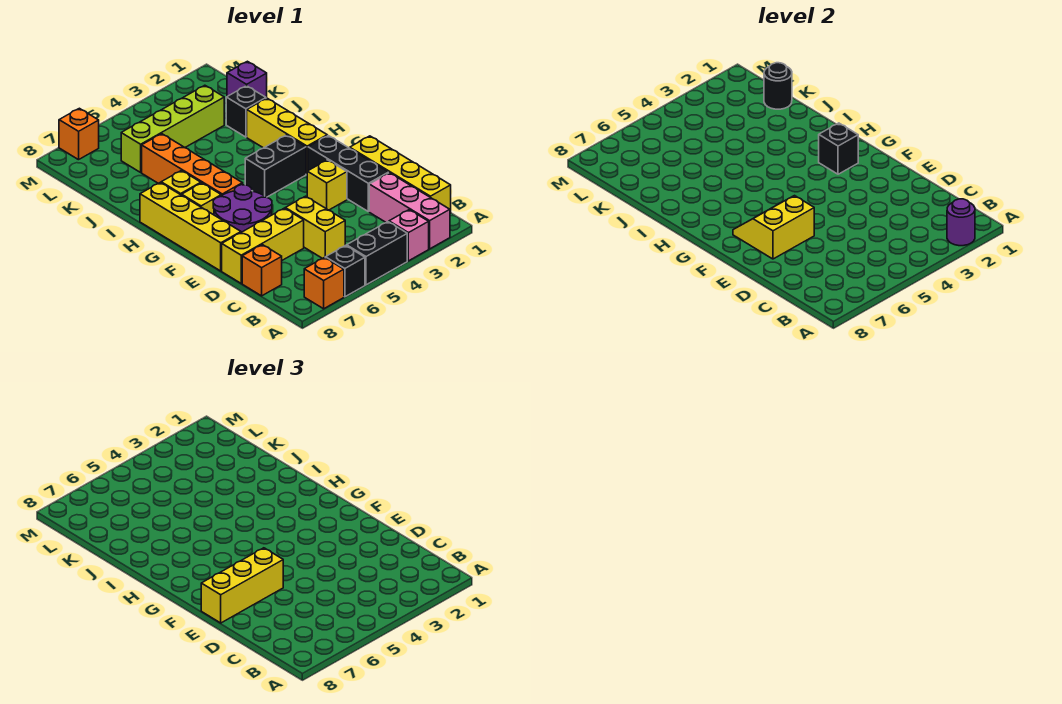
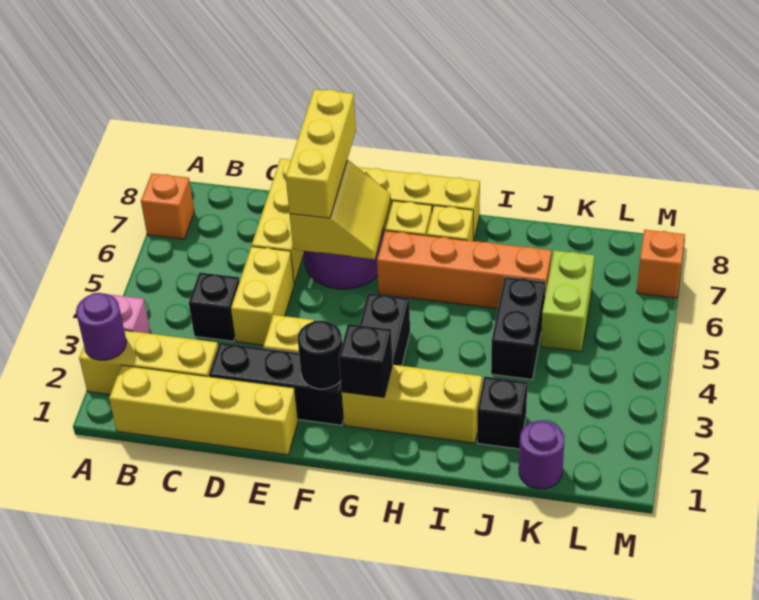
pink 1x3 brick [369,173,450,249] -> yellow 1x3 brick [79,330,218,394]
black 1x2 brick [347,222,407,285] -> black 1x2 brick moved to [491,277,546,379]
black 1x1 brick [325,245,365,297] -> black 1x1 brick moved to [189,272,240,341]
yellow 1x2 brick [285,196,345,258] -> yellow 1x2 brick turned to [231,246,294,345]
orange 1x1 brick [242,245,282,296] -> none
purple 1x1 brick [227,61,267,98] -> purple 1x1 round brick [519,421,564,489]
black 1x1 round brick [764,63,792,109] -> black 1x1 round brick moved to [298,320,342,389]
lime 1x4 brick [121,85,224,172] -> lime 1x2 brick [541,250,594,352]

